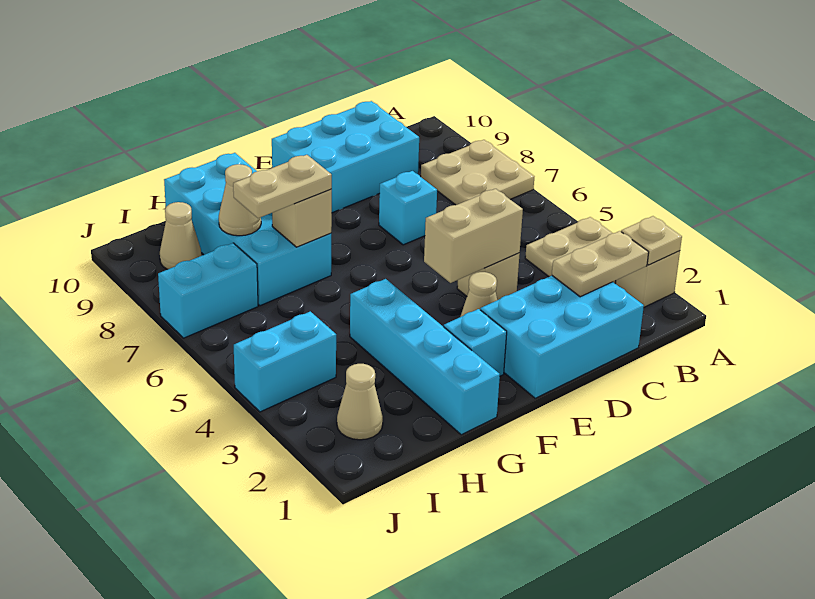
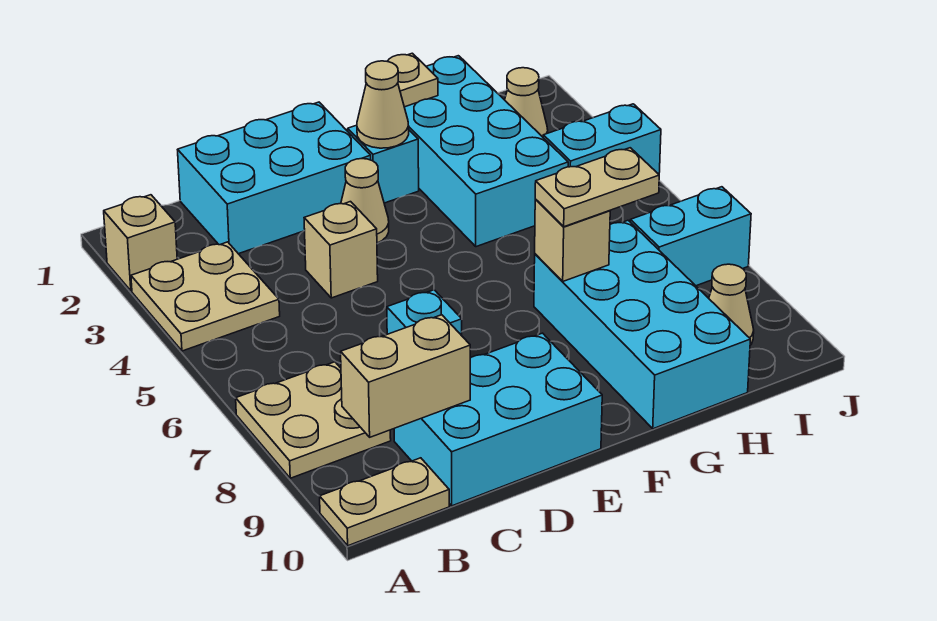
tan 1x1 plate [621,216,682,265] -> tan 1x1 plate moved to [387,53,438,107]
tan 1x2 plate [552,231,649,297] -> tan 1x2 plate moved to [320,458,449,546]
tan 1x2 brick [424,189,523,283] -> tan 1x2 brick moved to [341,315,470,437]
cyan 1x4 brick [350,279,500,435] -> cyan 2x4 brick [404,56,568,247]
tan 1x1 cone [219,164,261,236] -> tan 1x1 cone moved to [357,61,409,148]

